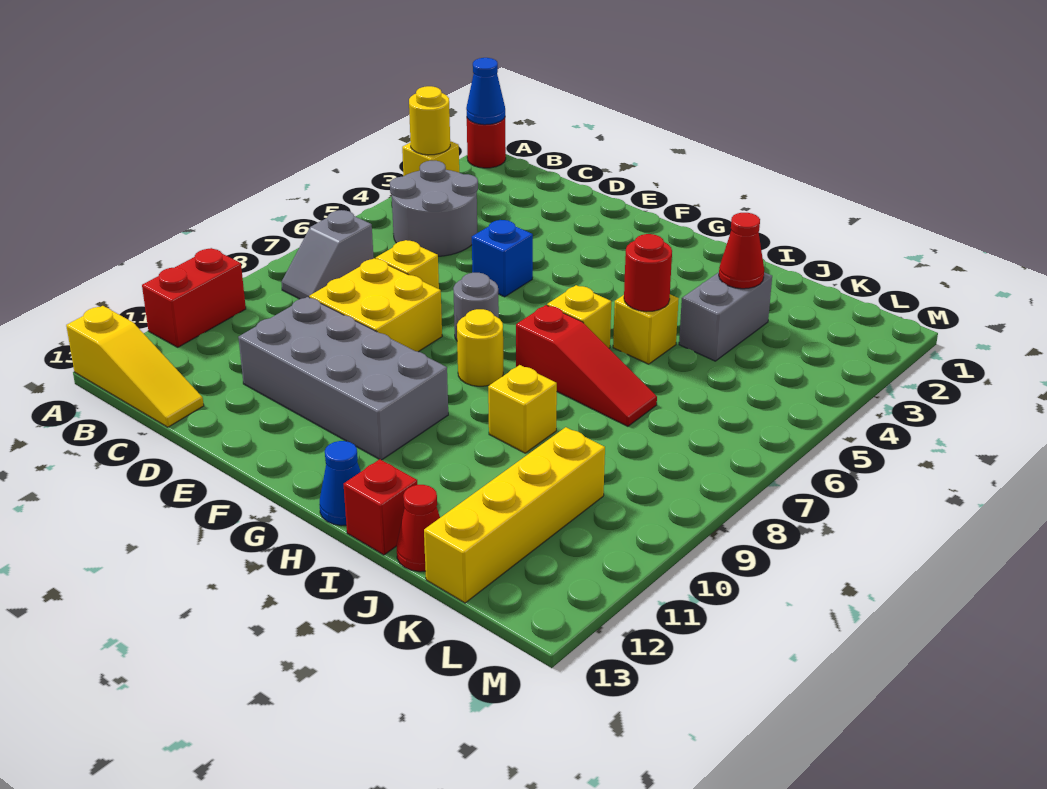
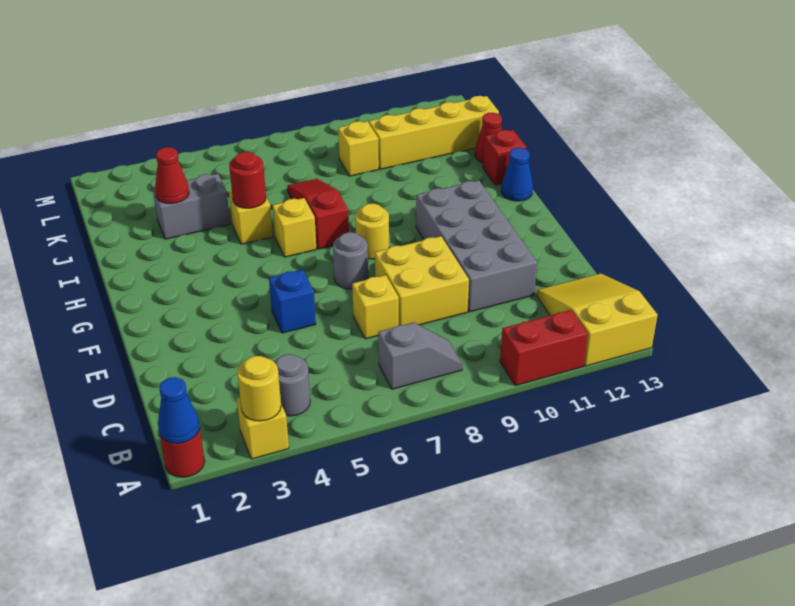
yellow 1x3 slope [66,306,204,427] -> yellow 2x3 slope [537,273,658,366]
grey 2x2 round brick [390,161,478,256] -> grey 1x1 round brick [274,354,310,416]
yellow 1x1 brick [488,365,557,453] -> yellow 1x1 brick moved to [338,121,379,176]

